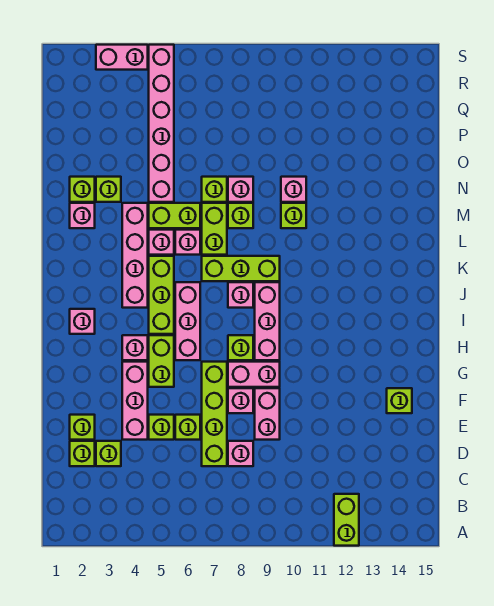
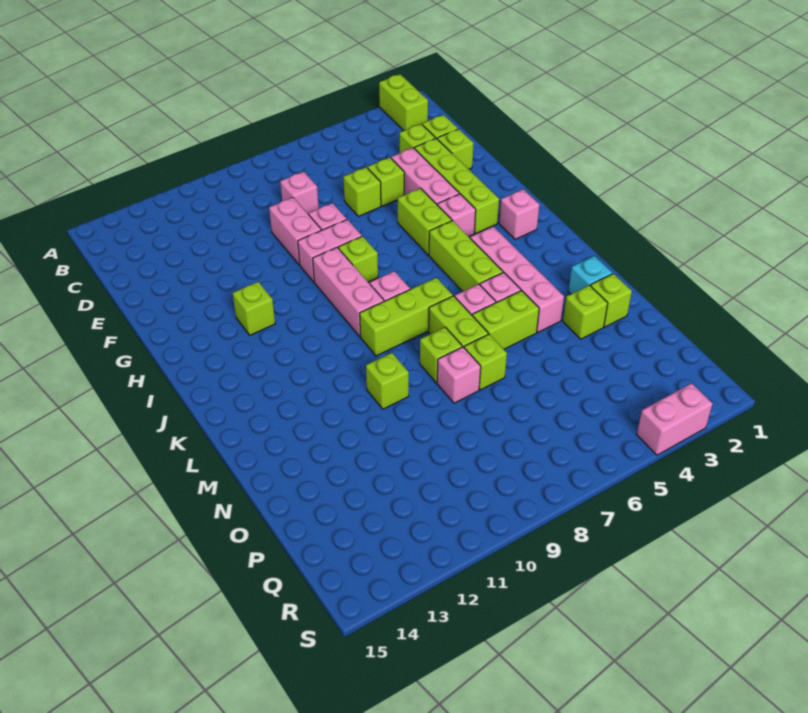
lime 1x2 brick [334,494,359,546] -> lime 1x2 brick moved to [379,74,428,131]
lime 1x4 brick [202,362,227,466] -> lime 1x4 brick moved to [414,138,499,234]
lime 1x1 brick [387,388,412,413] -> lime 1x1 brick moved to [233,282,275,335]
pink 1x3 brick [175,282,200,360] -> none
pink 1x1 brick [70,203,95,228] -> cyan 1x1 brick [568,256,612,294]
pink 1x6 brick [149,45,174,202] -> none
pink 1x1 brick [281,177,306,202] -> none

